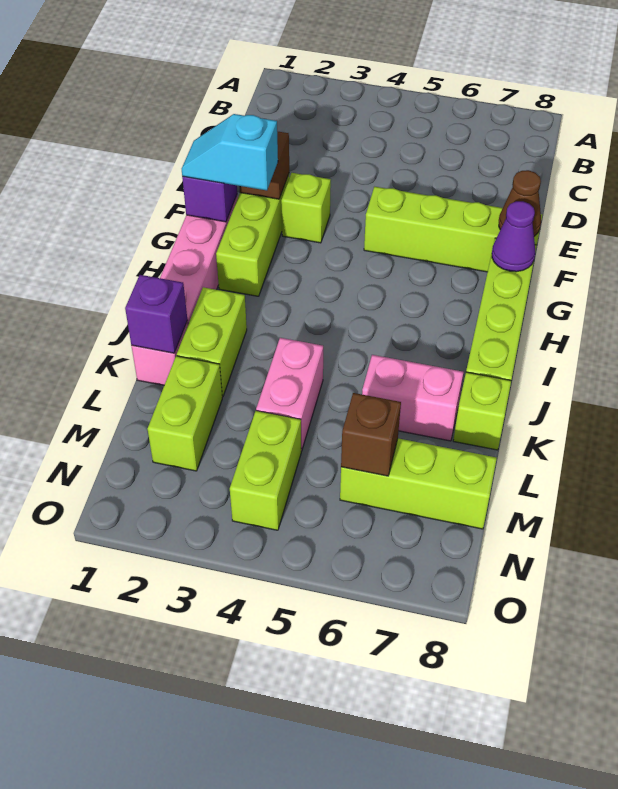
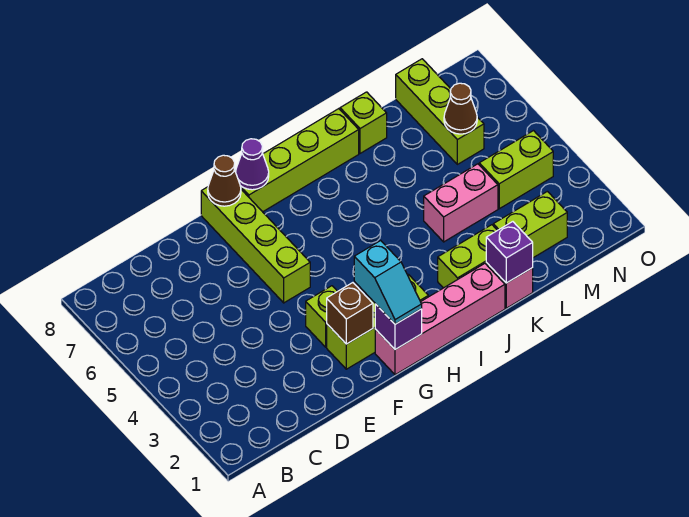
pink 1x2 brick [362,355,464,441] -> none
brown 1x1 brick [341,393,401,476] -> brown 1x1 cone [444,83,477,134]

